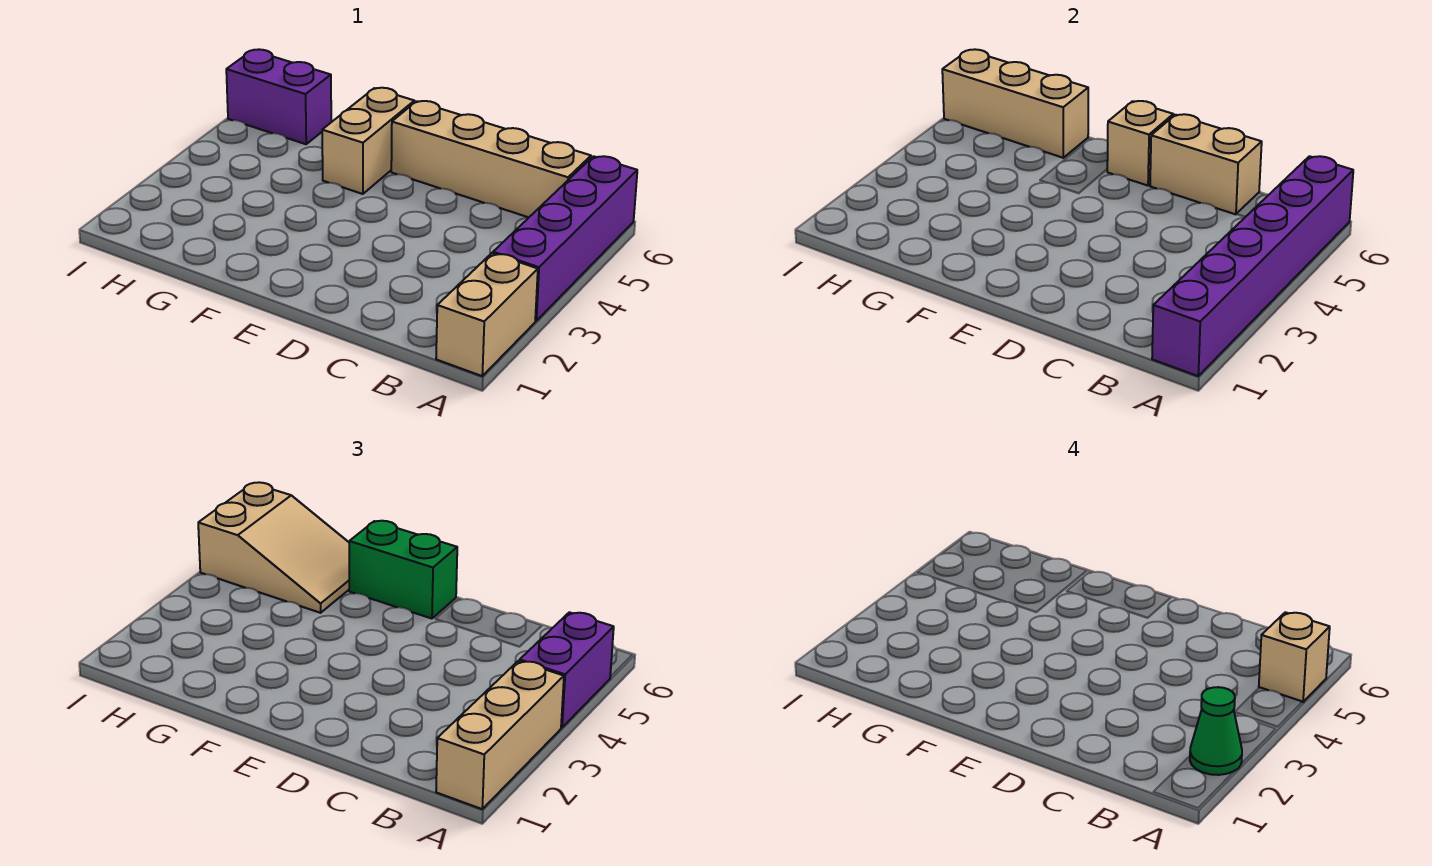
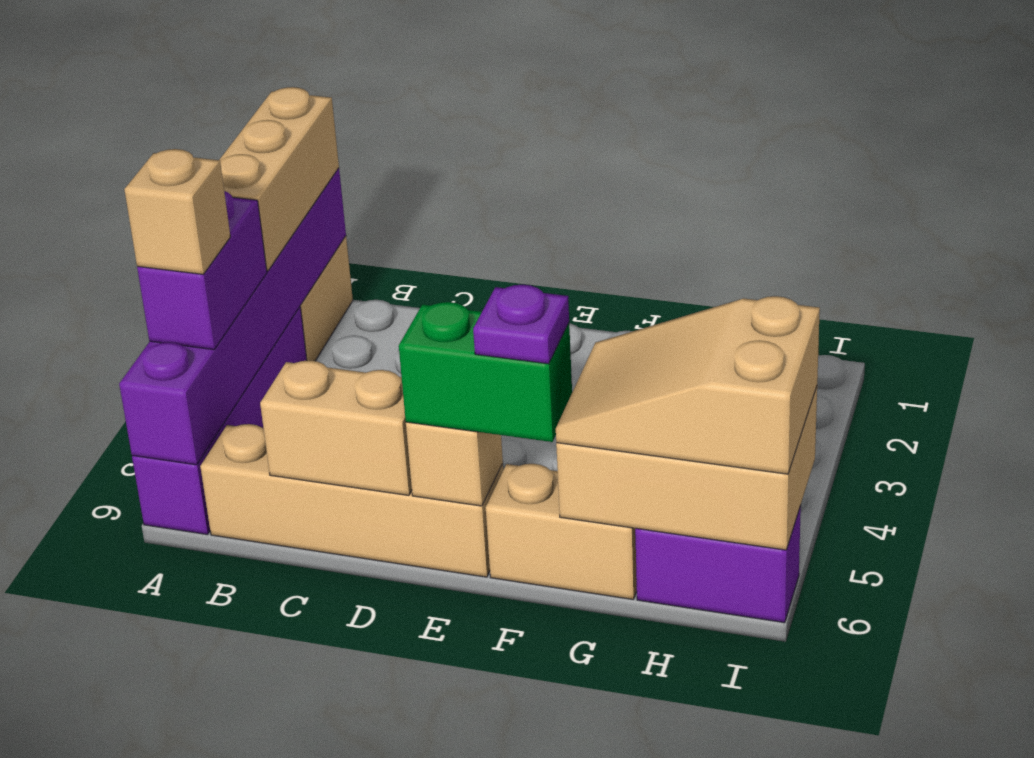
green 1x1 cone [1190,687,1242,775] -> none
tan 1x2 brick [322,88,414,194] -> tan 1x2 brick turned to [486,464,637,599]
none -> purple 1x1 plate [473,285,569,364]
tan 1x3 brick [942,49,1088,158] -> tan 2x3 brick [556,387,817,550]

